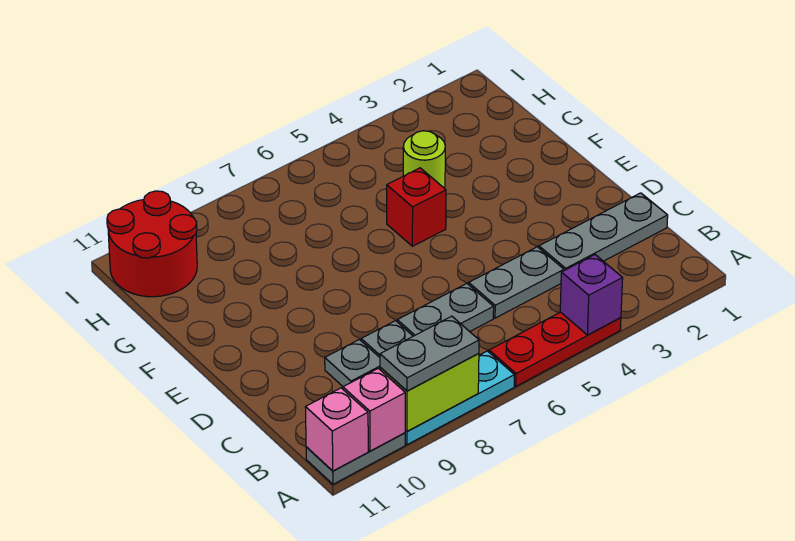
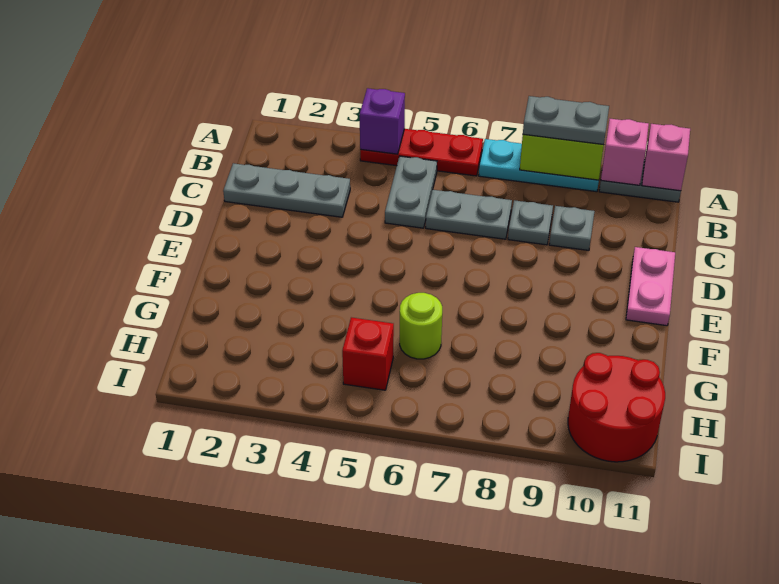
grey 1x2 plate [469,247,564,318] -> grey 1x2 plate turned to [385,156,437,228]
none -> pink 1x2 plate [626,247,675,326]
red 1x1 brick [387,168,446,246] -> red 1x1 brick moved to [342,317,394,390]
lime 1x1 round brick [403,131,445,188] -> lime 1x1 round brick moved to [400,293,442,359]

